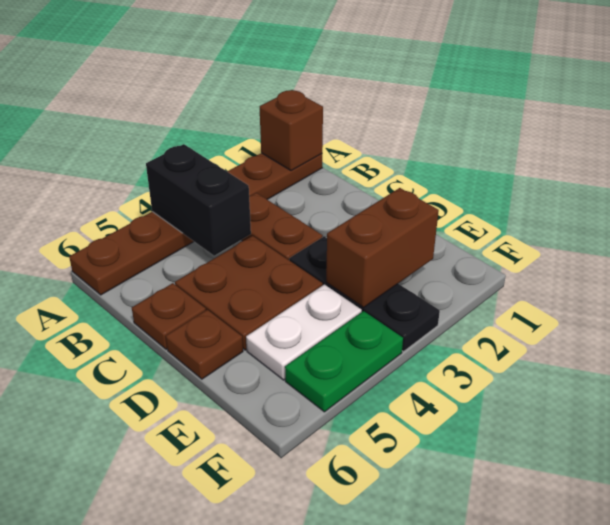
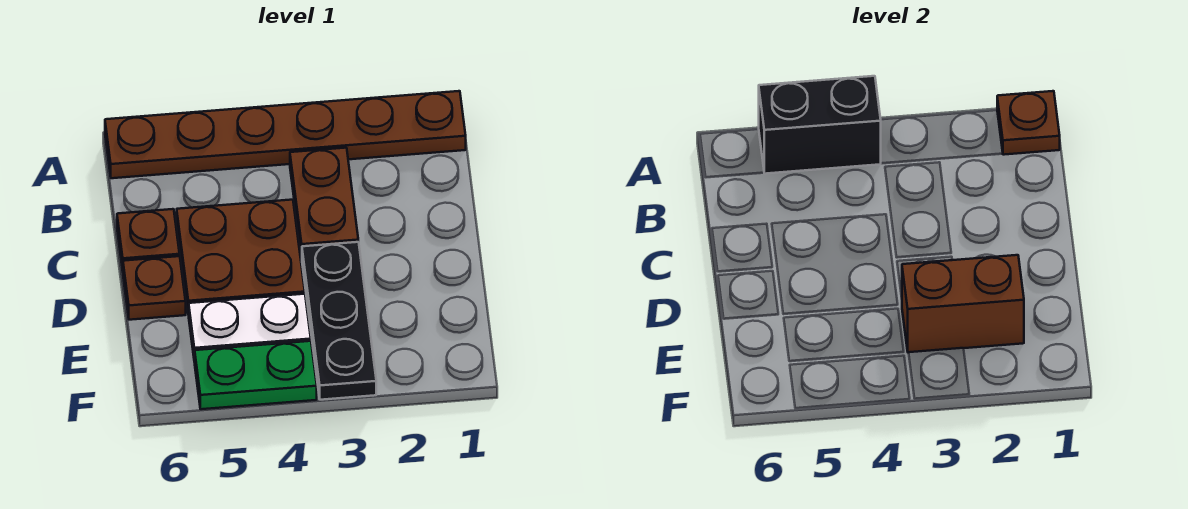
brown 1x1 brick [260,90,323,171] -> brown 1x1 plate [997,91,1060,155]
black 1x2 brick [146,144,251,256] -> black 1x2 brick turned to [759,76,881,174]

